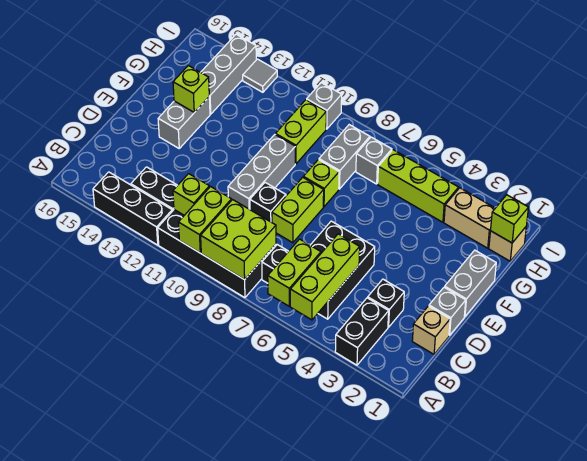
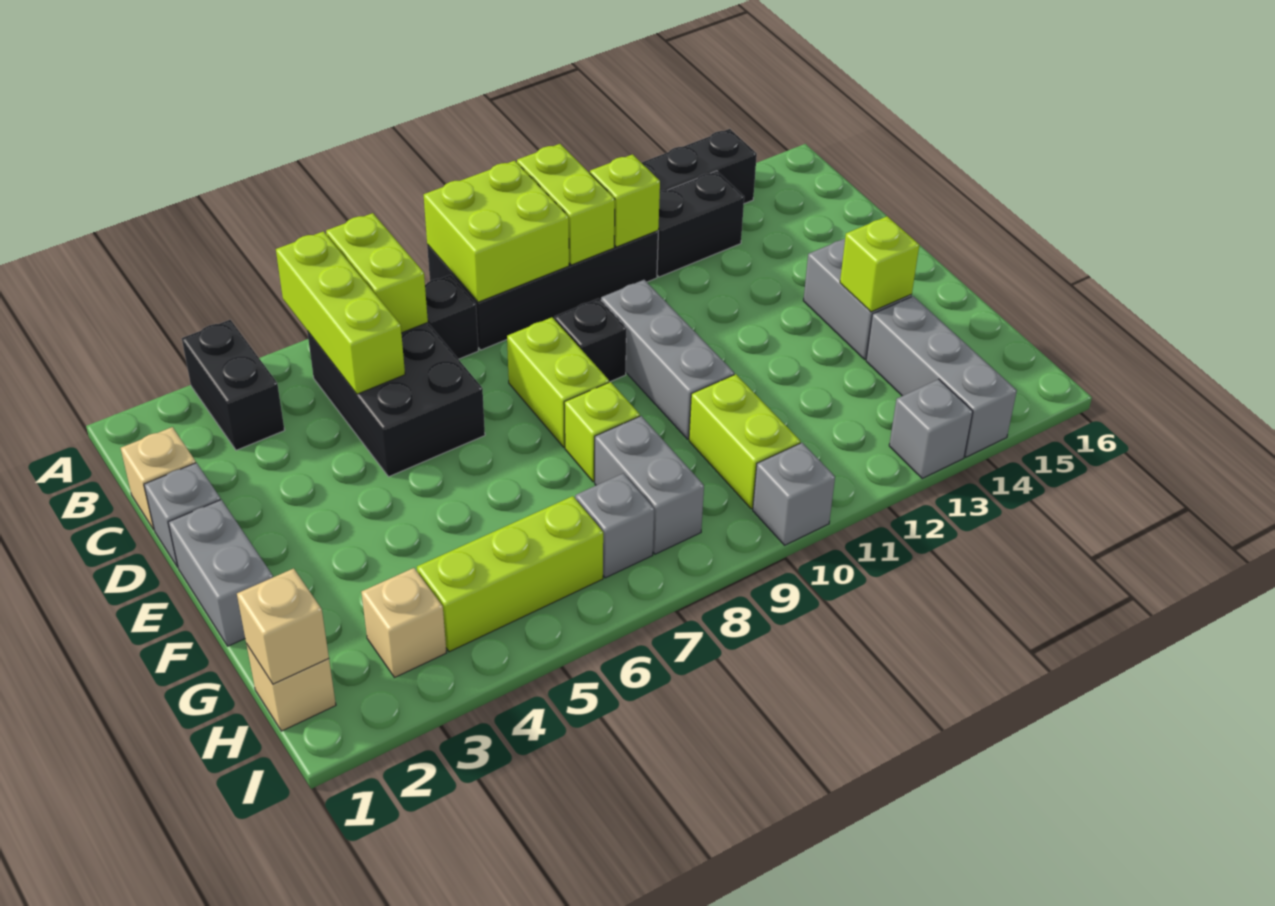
black 1x1 brick [368,279,404,327] -> none
lime 1x1 brick [491,195,528,243] -> tan 1x1 brick [237,568,329,684]
tan 1x2 brick [444,188,495,248] -> tan 1x1 brick [361,568,446,677]
grey 1x1 tile [243,59,277,92] -> grey 1x1 brick [889,379,973,479]

